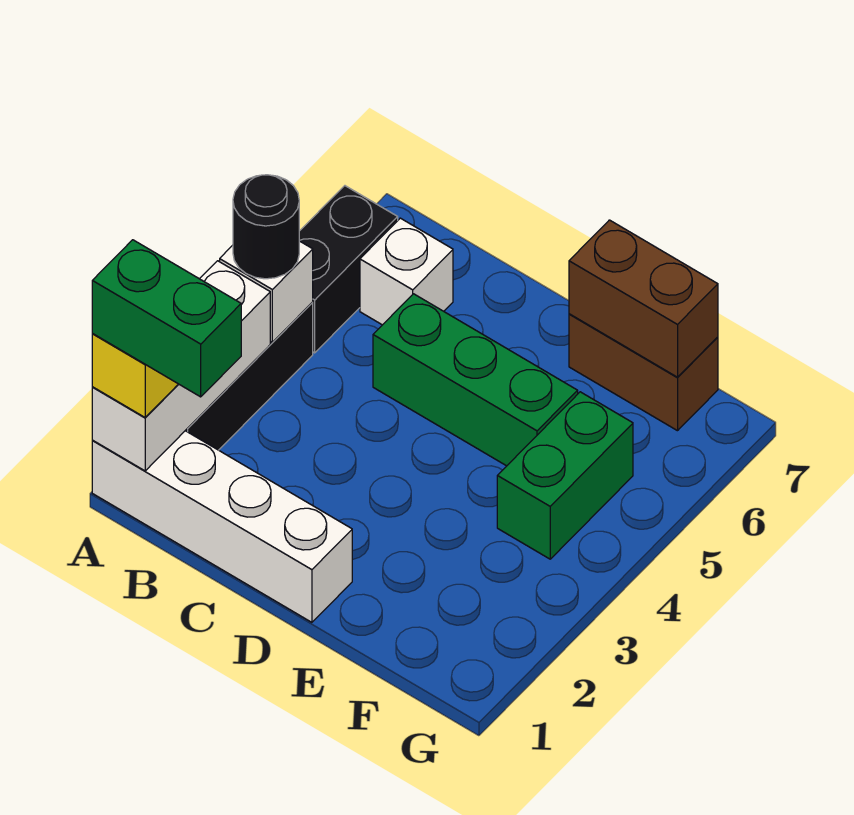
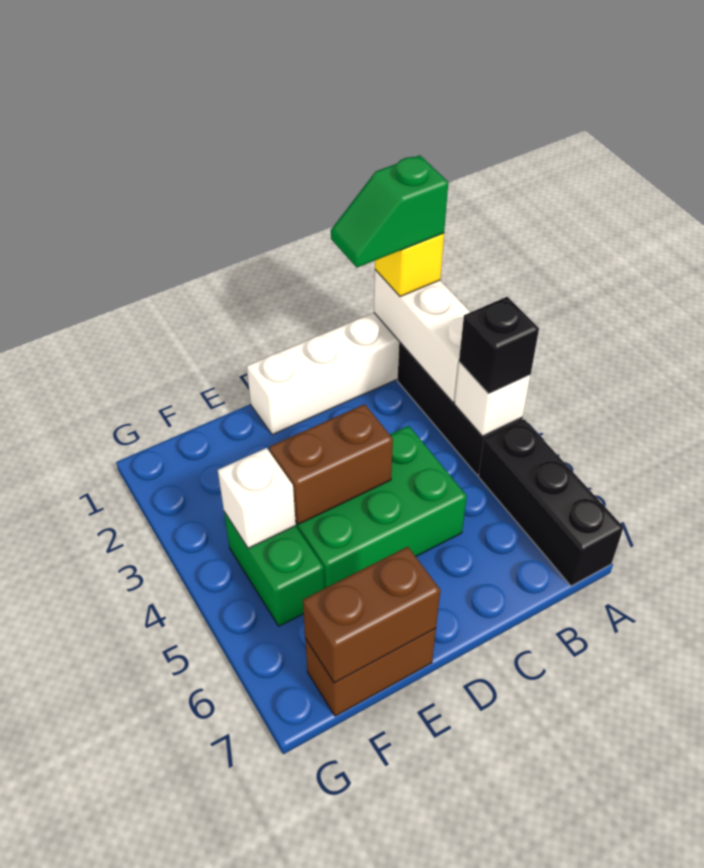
green 1x2 brick [92,240,241,397] -> green 1x2 slope [331,155,448,267]
black 1x1 round brick [233,175,299,279] -> black 1x1 brick [459,297,539,394]
black 1x2 brick [299,186,398,353] -> black 1x3 brick [478,419,623,586]
white 1x1 brick [360,218,453,325] -> white 1x1 brick moved to [218,448,296,548]
green 1x3 brick [373,294,578,466] -> green 2x3 brick [296,426,467,588]
none -> brown 1x2 brick [269,404,393,524]

